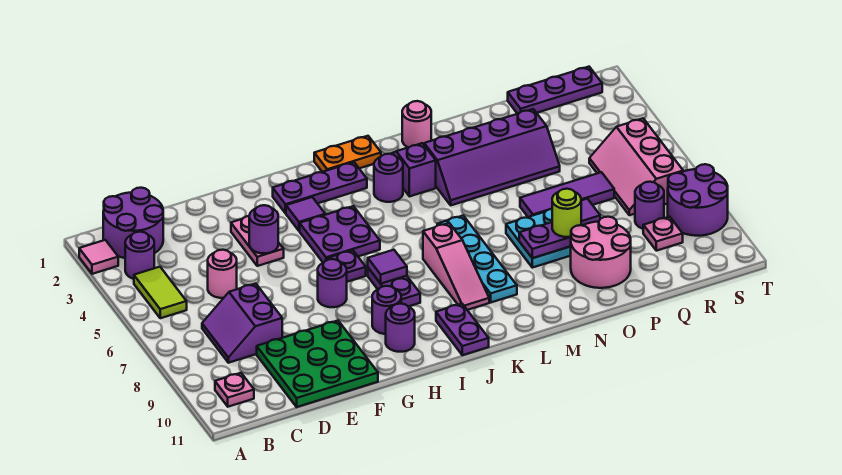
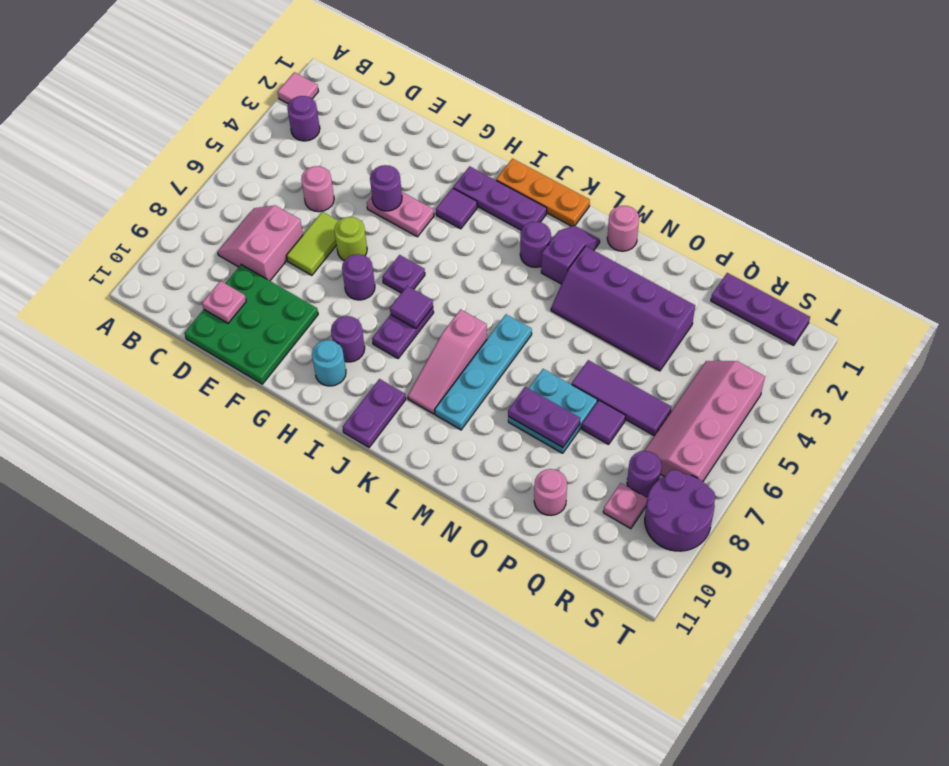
purple 2x2 round brick [103,188,163,258] -> none
lime 1x2 tile [134,267,187,318] -> lime 1x2 tile moved to [286,212,338,275]
pink 1x1 plate [215,373,254,407] -> pink 1x1 plate moved to [202,281,246,323]
purple 2x2 slope [202,284,282,363] -> pink 2x2 slope [218,205,303,281]
pink 1x2 plate [231,216,284,266] -> pink 1x2 plate turned to [367,192,434,237]
purple 2x2 plate [300,206,380,263] -> none
purple 1x1 round brick [386,304,415,352] -> cyan 1x1 round brick [312,340,346,386]
orange 1x2 plate [314,136,381,172] -> orange 1x3 plate [496,159,590,226]
lime 1x1 round brick [552,189,581,237] -> lime 1x1 round brick moved to [334,217,367,261]
pink 2x2 round brick [570,217,631,288] -> pink 1x1 round brick [534,469,567,515]
pink 2x3 slope [589,118,683,215] -> pink 2x4 slope [644,361,765,481]

